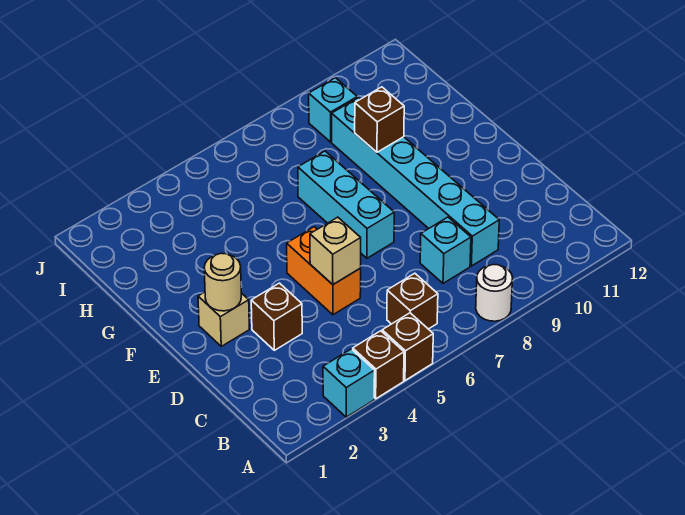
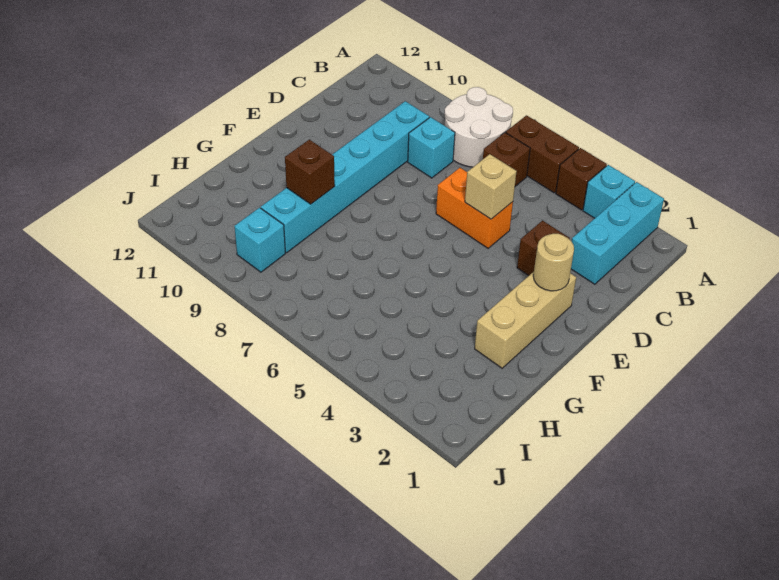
brown 1x1 brick [382,313,433,380] -> brown 1x2 brick [506,115,579,193]
white 1x1 round brick [476,265,513,321] -> white 2x2 round brick [444,87,513,167]
orange 1x2 brick [287,227,361,315] -> orange 1x2 brick turned to [436,168,513,248]
tan 1x1 brick [198,292,249,346] -> tan 1x3 brick [475,272,576,368]
cyan 1x3 brick [298,151,394,258] -> cyan 1x3 brick moved to [571,182,664,284]

